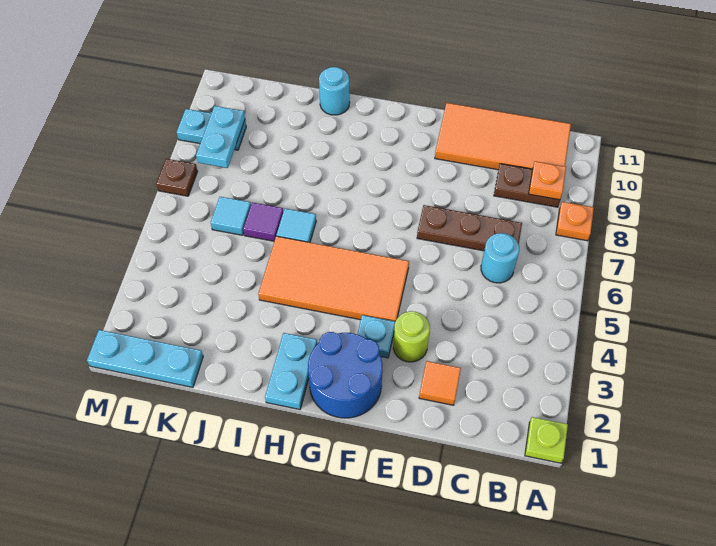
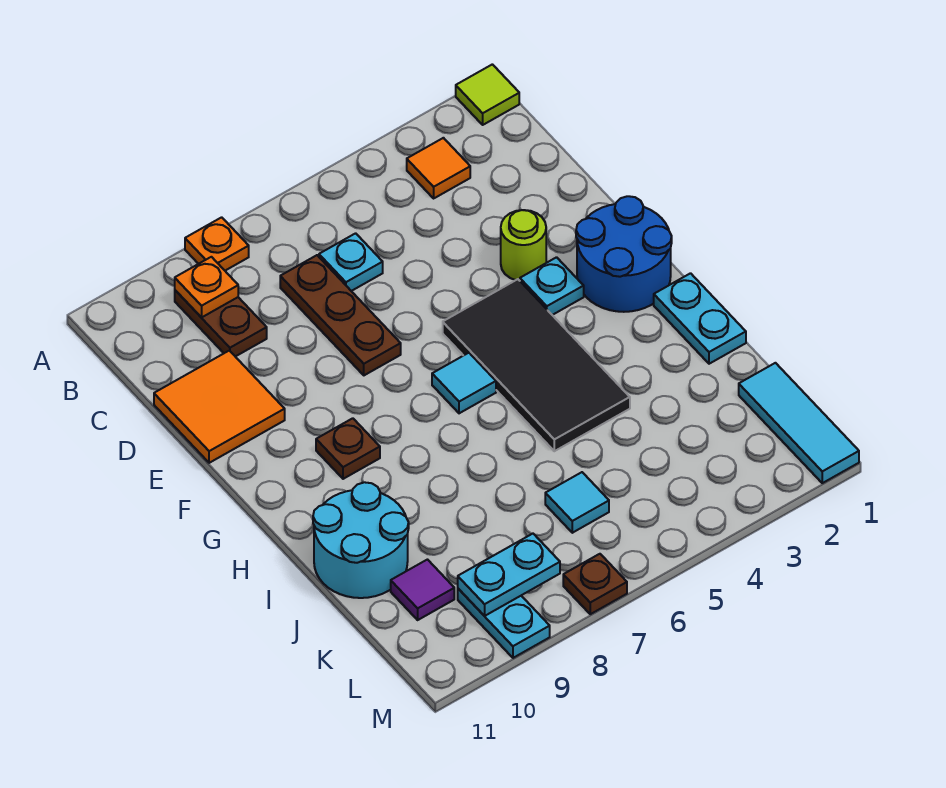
lime 1x1 plate [525,417,568,463] -> lime 1x1 tile [456,64,519,125]
orange 2x4 tile [435,103,571,170] -> orange 2x2 tile [154,351,285,463]
cyan 1x1 round brick [481,233,519,283] -> cyan 1x1 plate [319,233,383,291]
orange 1x1 tile [419,361,461,405] -> orange 1x1 tile moved to [407,138,470,198]
orange 2x4 tile [258,236,409,322] -> black 2x4 tile [443,279,630,451]
none -> brown 1x1 plate [316,418,380,479]
cyan 1x2 plate [265,333,317,409] -> cyan 1x2 plate turned to [654,273,746,364]
cyan 1x1 tile [276,209,316,243] -> cyan 1x1 tile moved to [432,353,496,413]
cyan 1x1 round brick [319,67,350,115] -> cyan 2x2 round brick [313,482,409,598]
purple 1x1 tile [243,203,283,241] -> purple 1x1 tile moved to [391,560,454,620]
cyan 1x3 plate [87,330,203,387] -> cyan 1x3 tile [739,363,859,483]

